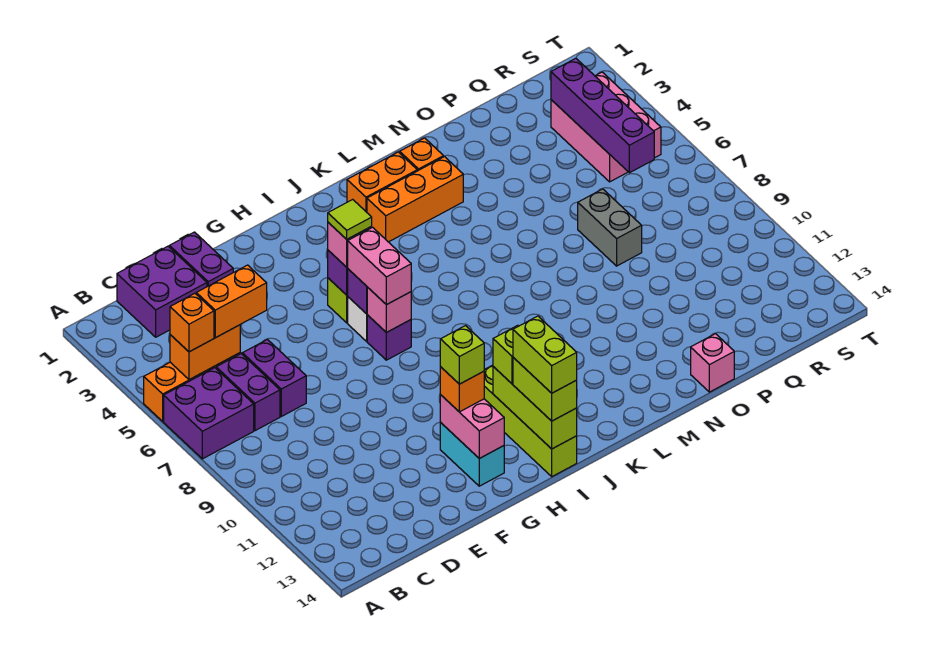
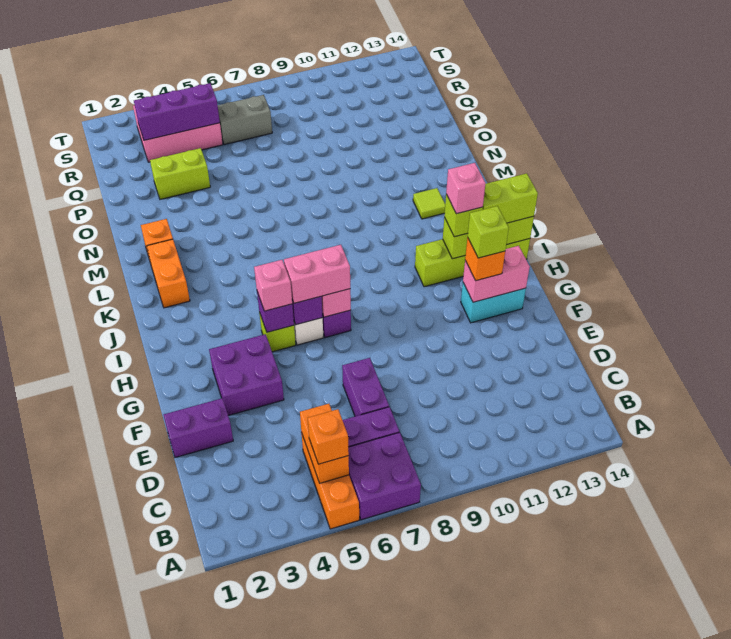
purple 2x2 brick [117,246,207,337] -> purple 2x2 brick moved to [209,334,284,415]
orange 1x2 brick [196,265,267,338] -> none
purple 1x2 brick [242,340,306,416] -> purple 1x2 brick turned to [342,358,389,416]
lime 1x1 tile [328,199,372,239] -> lime 1x1 tile moved to [413,188,445,219]
lime 1x2 brick [513,316,577,393] -> lime 1x2 brick moved to [150,148,210,199]
orange 1x3 brick [367,157,463,242] -> none
pink 1x1 brick [691,334,734,392] -> pink 1x1 brick moved to [446,163,486,214]
grey 1x2 brick [578,189,642,266] -> grey 1x2 brick moved to [218,95,272,145]
purple 1x4 brick [551,58,654,173] -> purple 1x3 brick [134,83,220,140]

